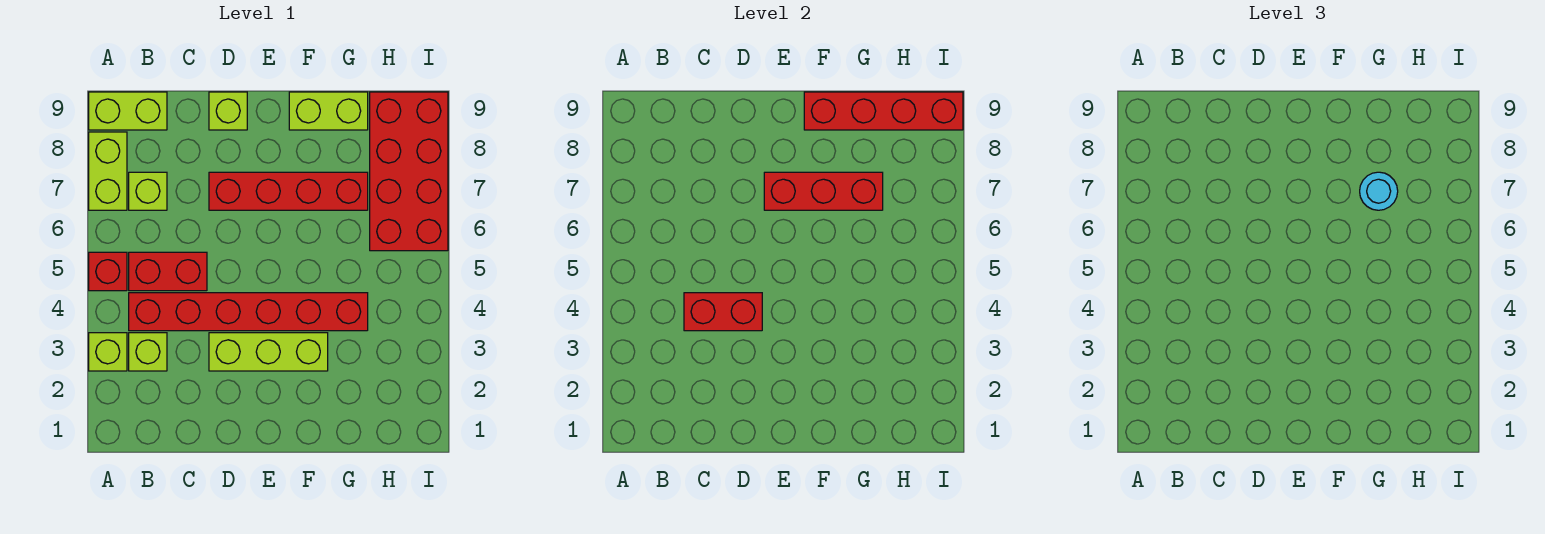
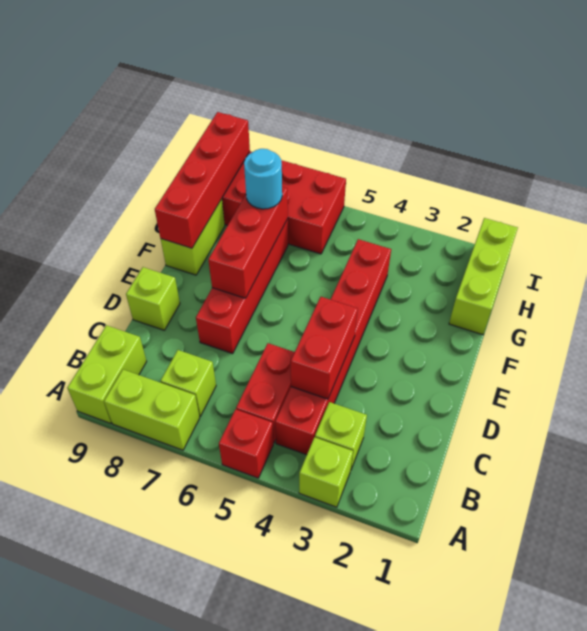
lime 1x3 brick [209,333,328,371] -> lime 1x3 brick moved to [449,218,518,335]

